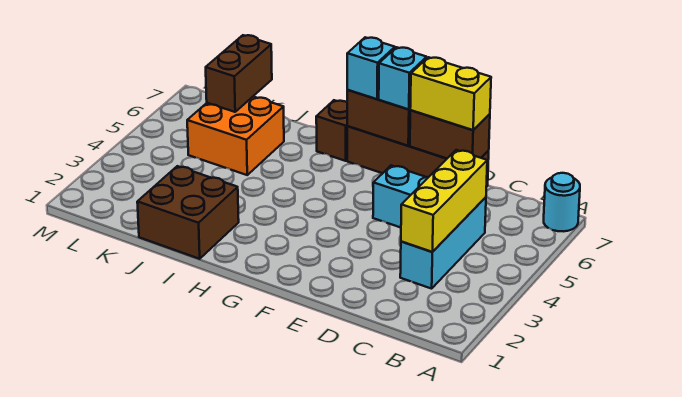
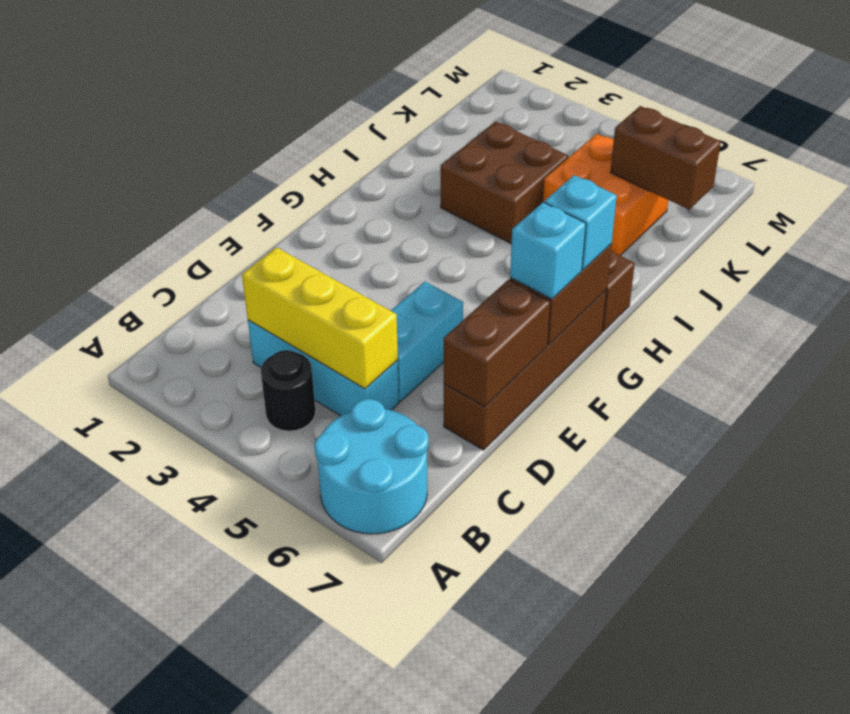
cyan 1x1 round brick [544,173,580,231] -> cyan 2x2 round brick [315,399,428,534]
none -> black 1x1 round brick [261,350,316,431]
yellow 1x2 brick [410,57,491,130] -> none
brown 2x2 brick [137,166,239,259] -> brown 2x2 brick moved to [441,121,568,244]

